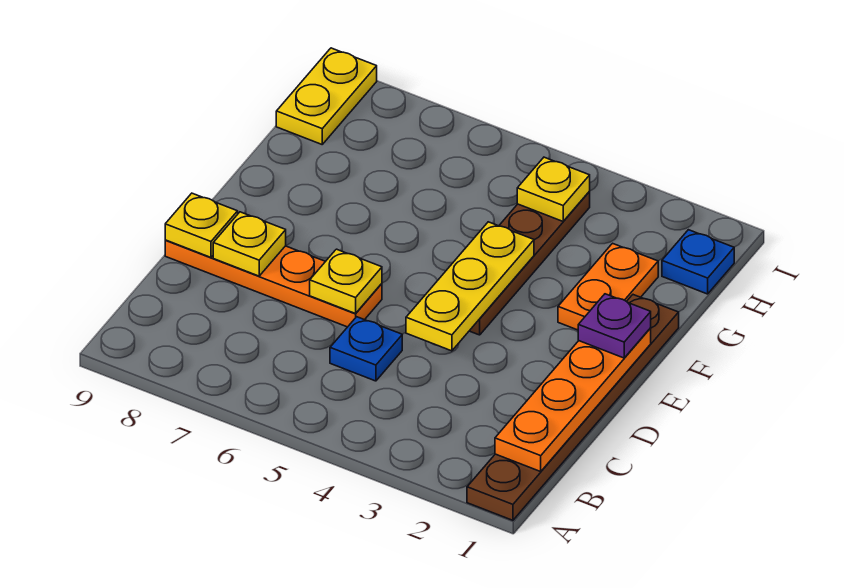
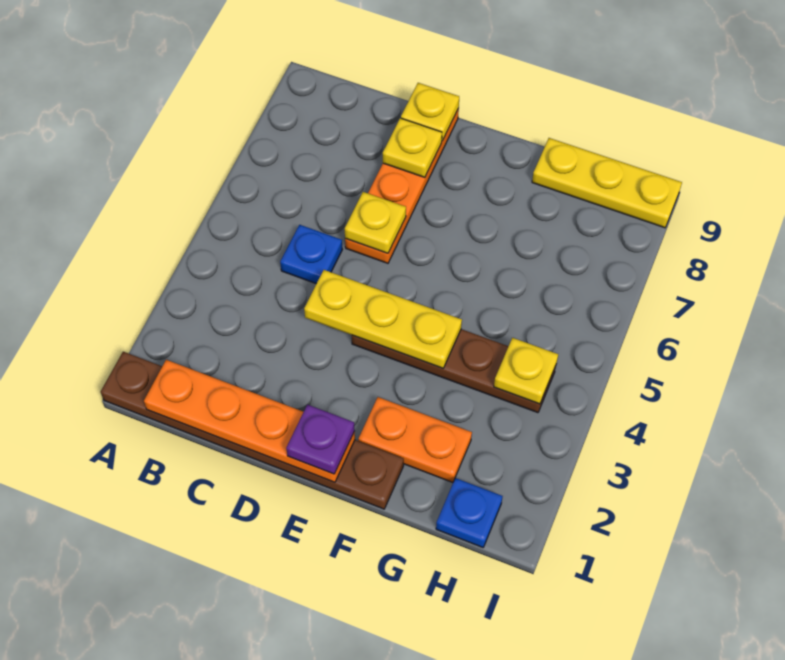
yellow 1x2 plate [276,48,377,144] -> yellow 1x3 plate [532,138,682,228]

